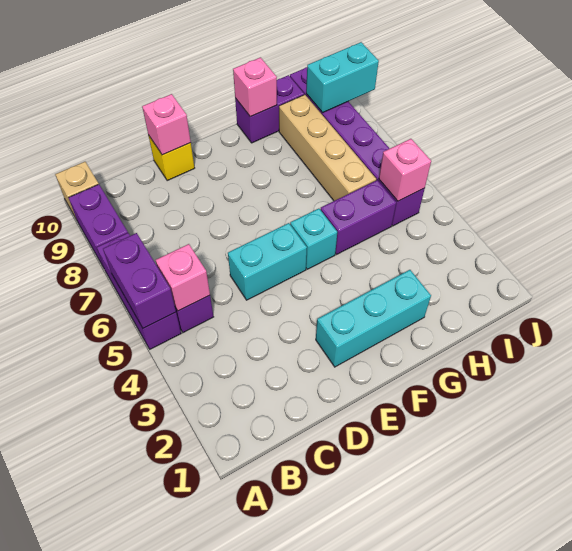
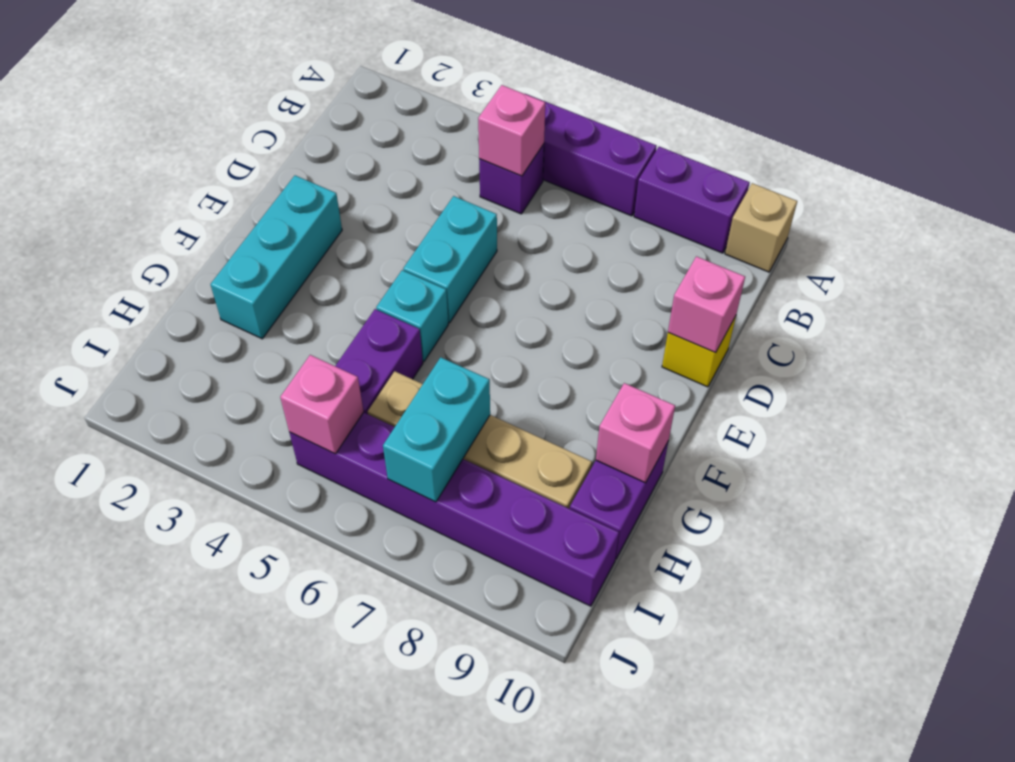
purple 1x2 brick [103,233,176,328] -> none
cyan 1x2 brick [306,42,379,113] -> cyan 1x2 brick moved to [383,357,490,502]

